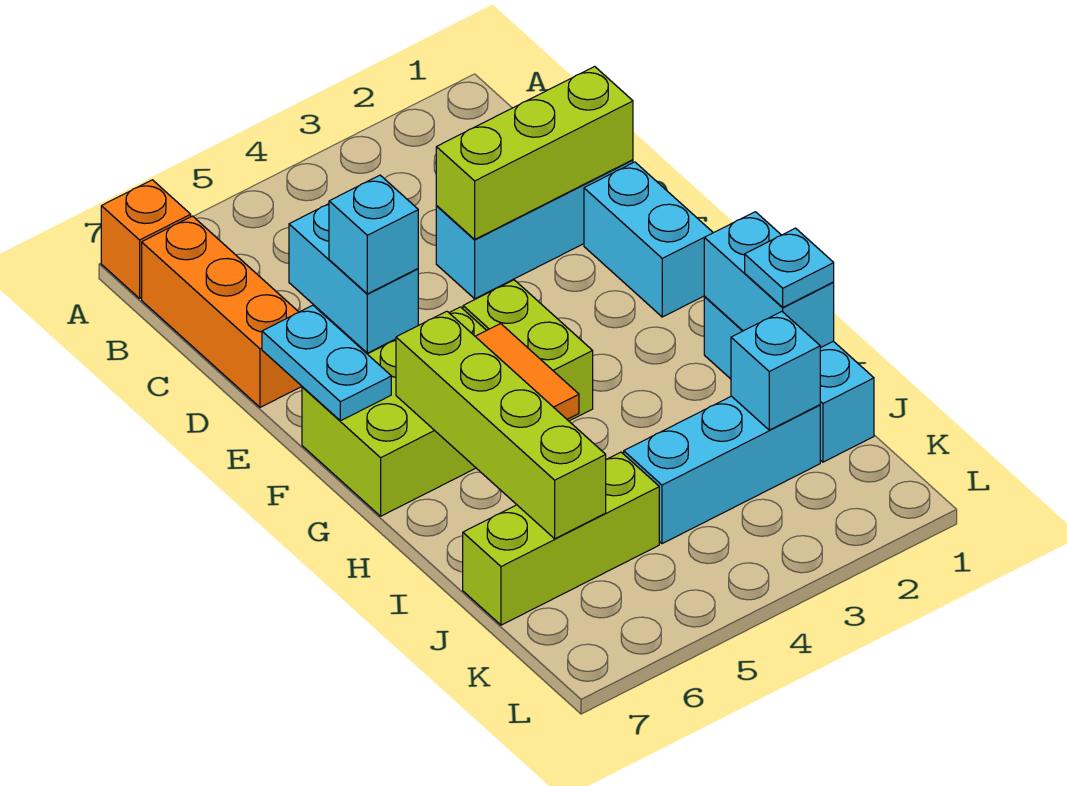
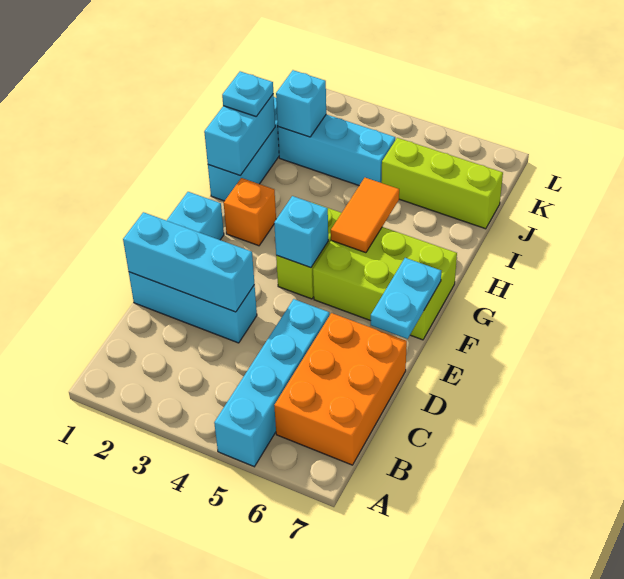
orange 1x1 brick [101,180,191,298] -> orange 1x1 brick moved to [224,178,276,246]
orange 1x3 brick [142,216,302,407] -> orange 2x3 brick [274,313,407,465]
cyan 1x2 brick [289,204,418,353] -> cyan 1x4 brick [214,299,330,467]
lime 1x3 brick [436,67,633,239] -> cyan 1x3 brick [123,212,254,312]
cyan 1x1 brick [329,175,418,294] -> cyan 1x1 brick moved to [274,196,328,268]
lime 1x4 brick [396,311,606,539] -> none

